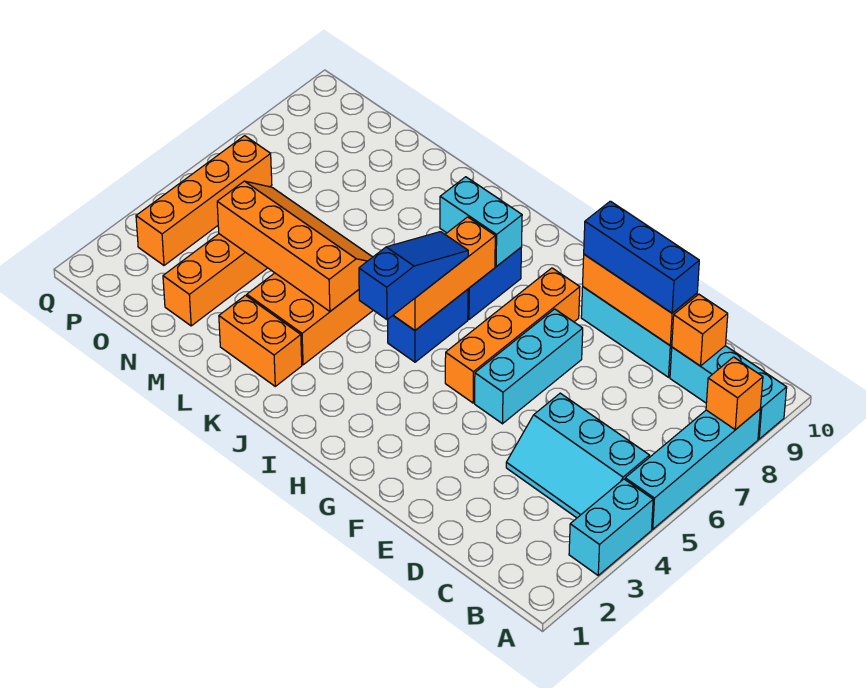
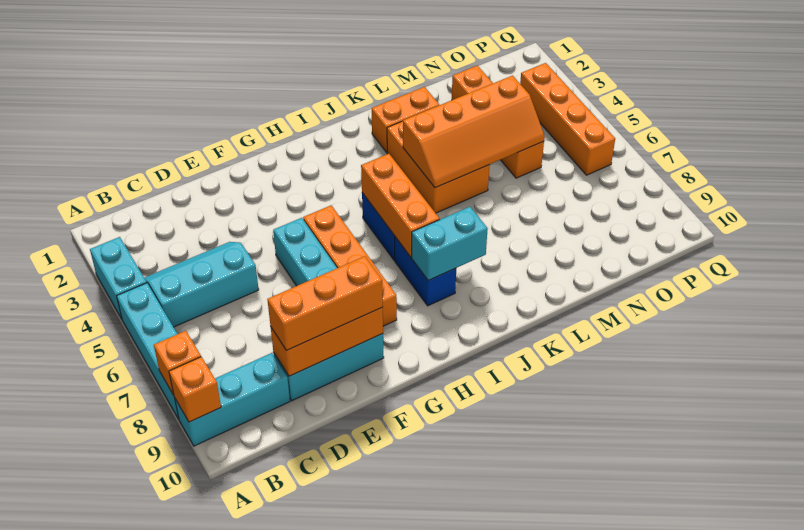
orange 1x1 brick [672,294,728,366] -> orange 1x1 brick moved to [169,357,221,422]
blue 1x3 brick [584,201,699,313] -> orange 1x3 brick [267,256,383,351]
blue 1x3 slope [359,232,468,320] -> none

